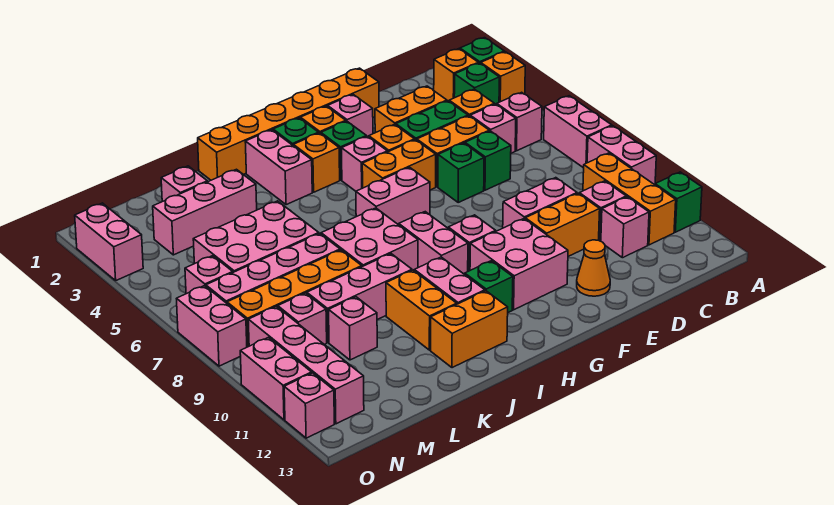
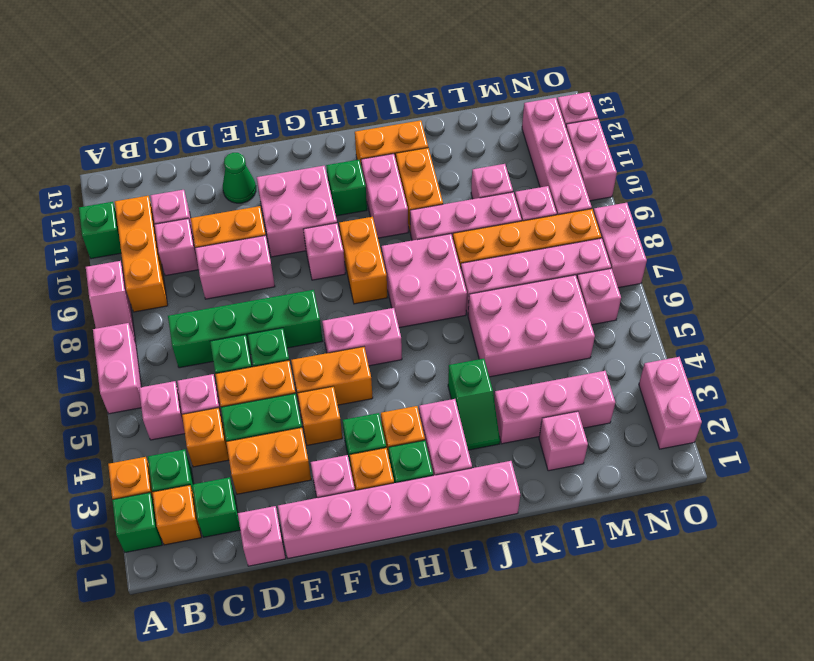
pink 1x2 brick [587,126,656,185] -> pink 1x2 slope [86,261,136,343]
none -> green 1x1 brick [192,477,240,537]
none -> green 1x4 brick [168,290,323,368]
orange 1x6 brick [198,68,379,180] -> pink 1x6 brick [278,461,520,558]
orange 1x1 cone [577,240,610,296] -> green 1x1 cone [223,153,256,203]
pink 1x1 brick [342,136,387,191] -> pink 1x1 brick moved to [238,506,286,566]
pink 1x2 brick [399,212,468,274] -> orange 1x2 brick [339,217,387,304]
none -> green 1x2 slope [448,359,500,450]

